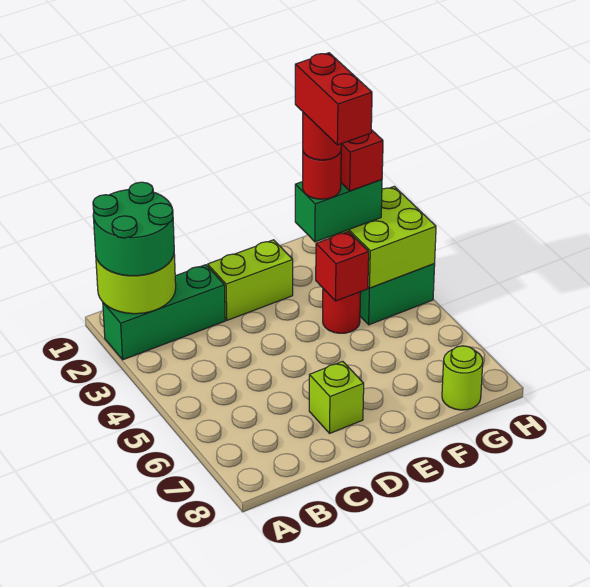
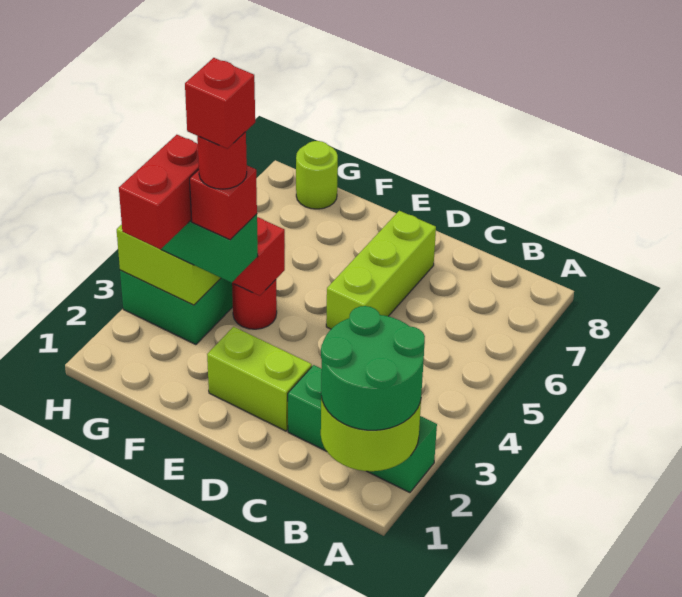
lime 1x1 brick [309,361,364,433] -> lime 1x3 brick [326,211,436,329]
red 1x1 round brick [303,152,341,199] -> red 1x1 brick [190,166,257,240]
red 1x2 brick [295,53,372,145] -> red 1x1 brick [185,58,255,149]

